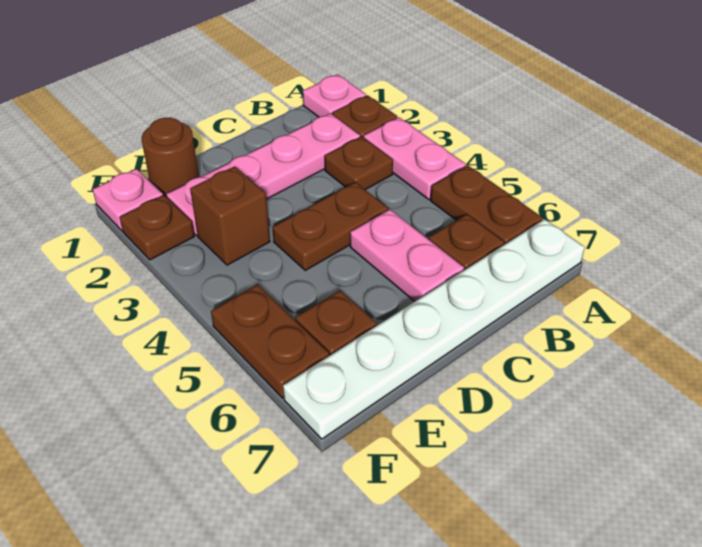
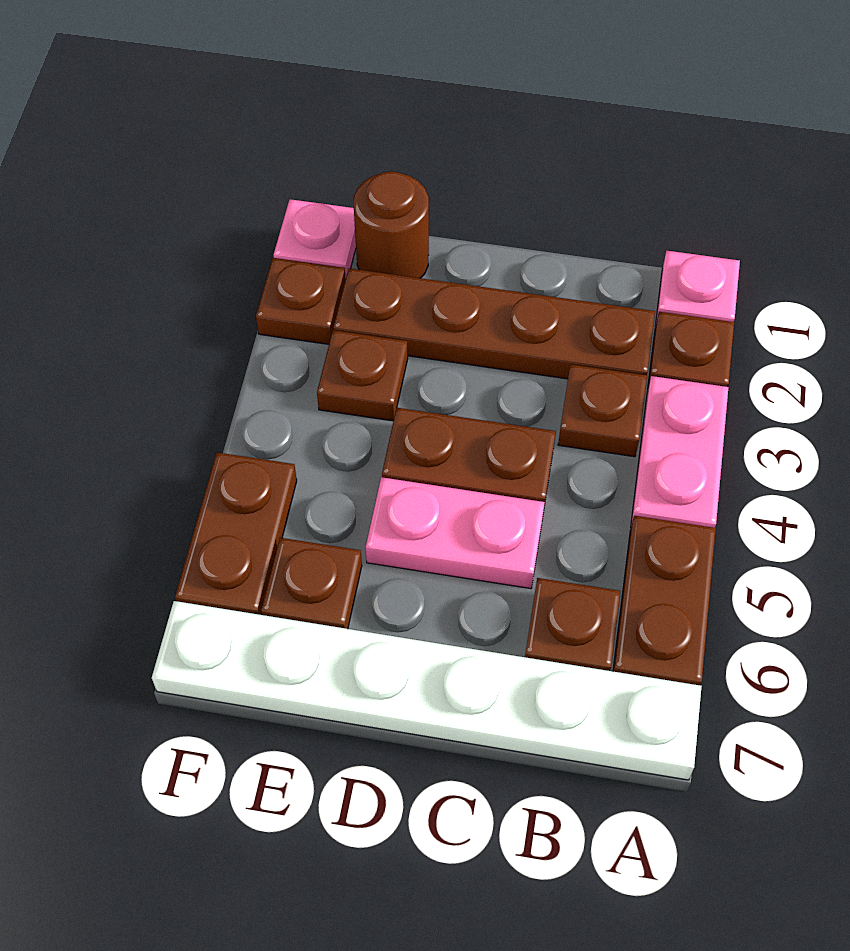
pink 1x4 plate [166,113,360,236] -> brown 1x4 plate [333,268,655,379]
pink 1x2 plate [350,209,464,302] -> pink 1x2 plate turned to [366,477,545,589]
brown 1x1 brick [190,166,270,265] -> brown 1x1 plate [317,330,408,421]

